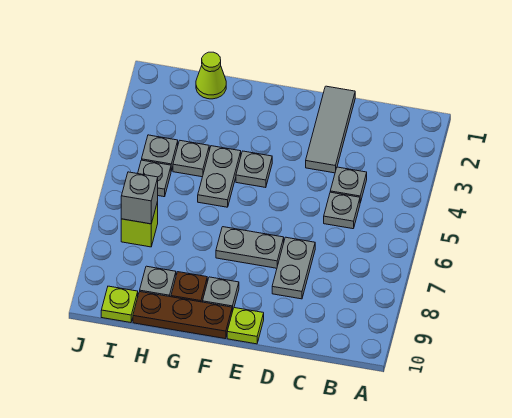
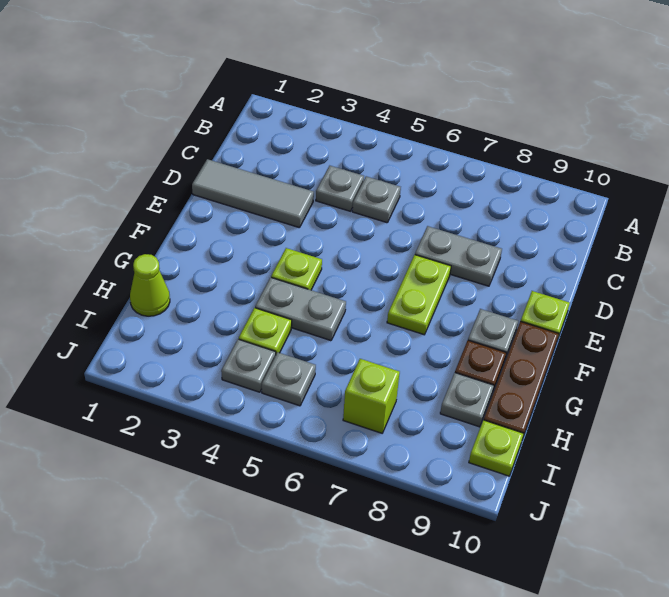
grey 1x2 plate [216,227,284,268] -> lime 1x2 plate [387,255,451,335]
grey 1x1 plate [236,151,272,188] -> lime 1x1 plate [271,248,322,290]
grey 1x1 plate [173,141,209,177] -> lime 1x1 plate [239,308,292,354]
grey 1x1 brick [121,172,158,224] -> none

